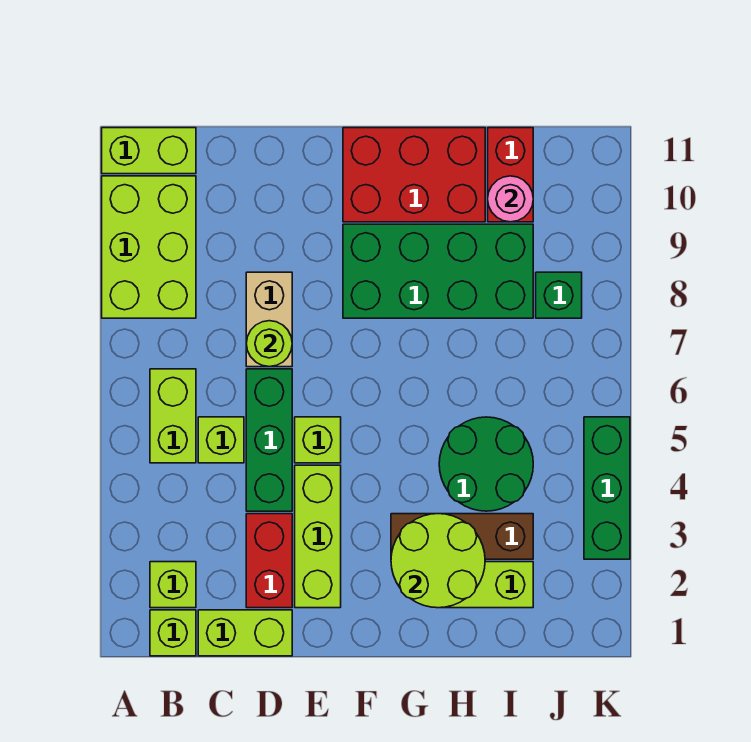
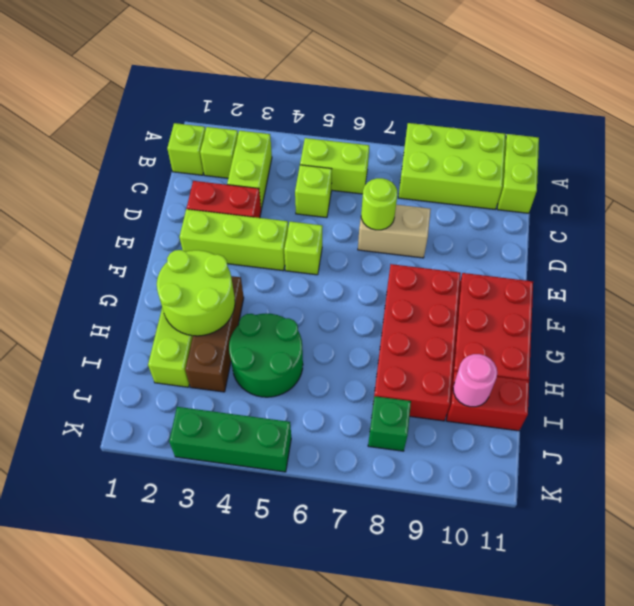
lime 1x2 brick [198,610,292,656] -> lime 1x2 brick moved to [227,131,272,209]
green 1x3 brick [246,369,292,511] -> none
green 2x4 brick [343,224,533,318] -> red 2x4 brick [374,264,461,421]

